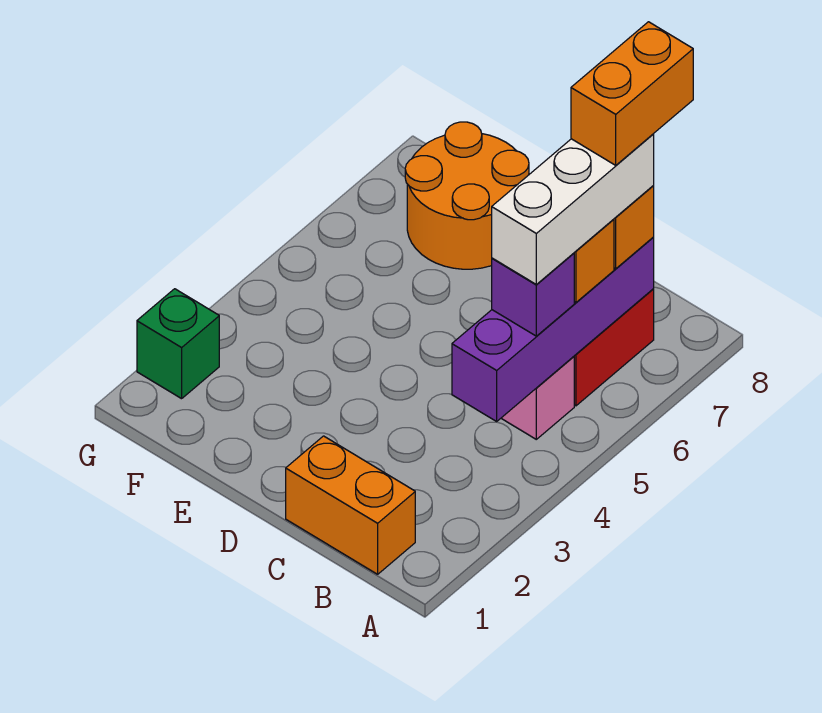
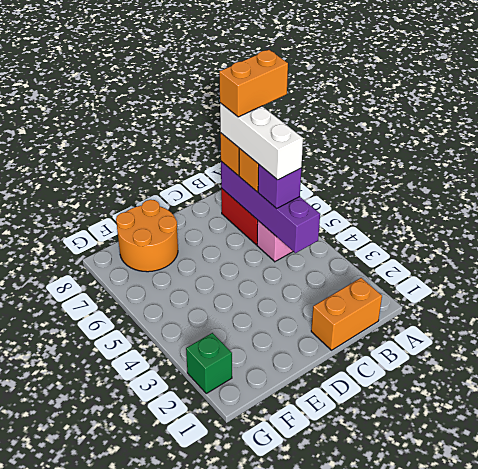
orange 1x2 brick [571,22,693,165] -> orange 1x2 brick turned to [219,50,288,117]

